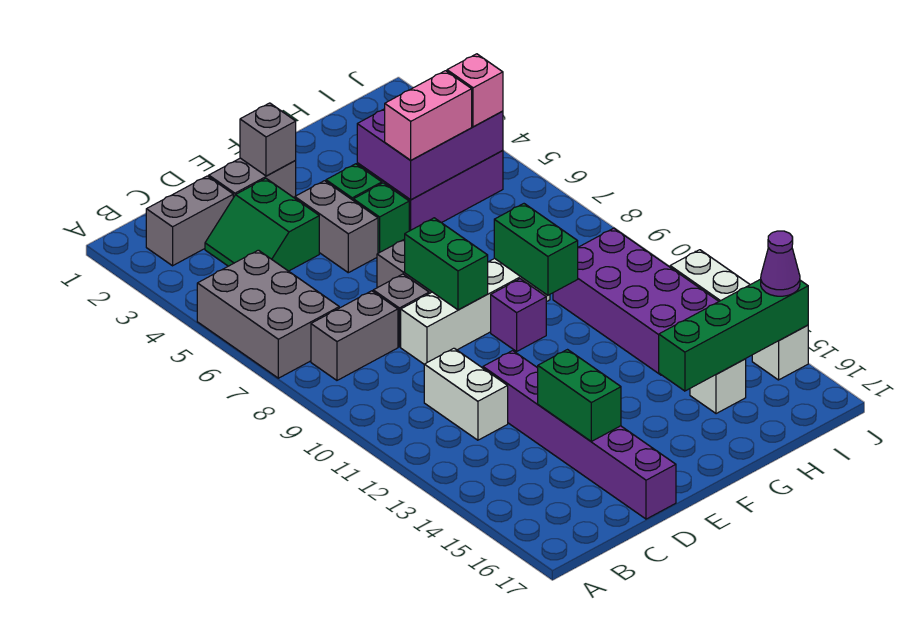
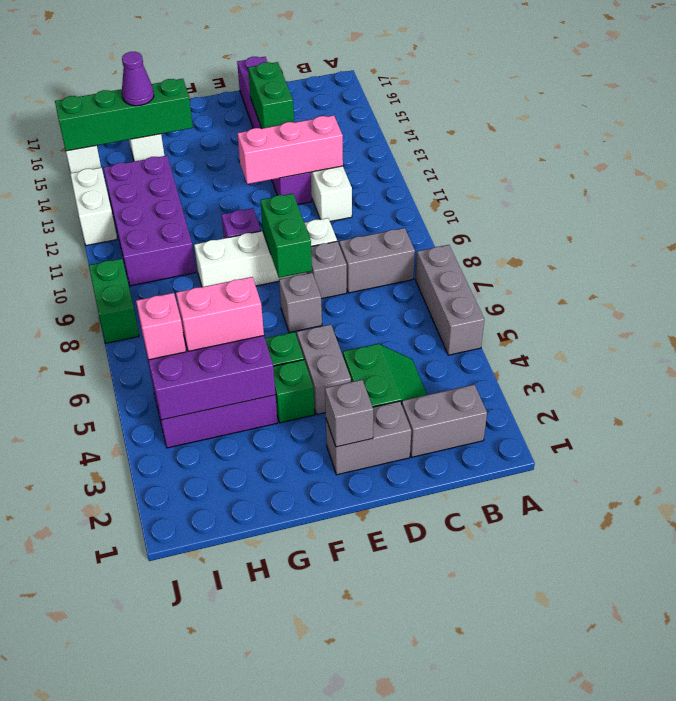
grey 2x3 brick [197,250,339,378] -> grey 1x3 brick [416,245,484,355]
none -> pink 1x3 brick [237,115,343,184]
green 1x2 brick [494,204,578,295] -> green 1x2 brick moved to [89,259,139,343]
purple 1x1 cone [761,231,800,296] -> purple 1x1 cone moved to [122,52,154,106]

